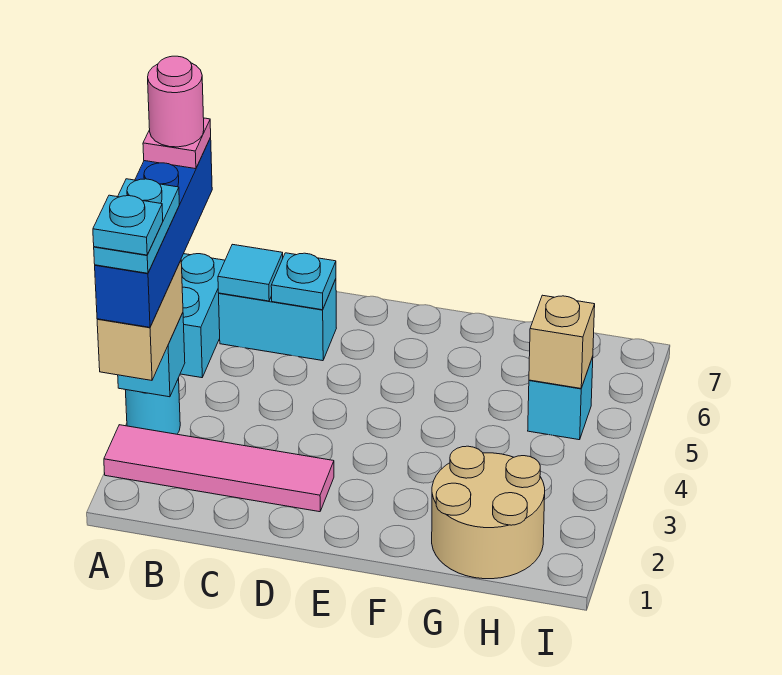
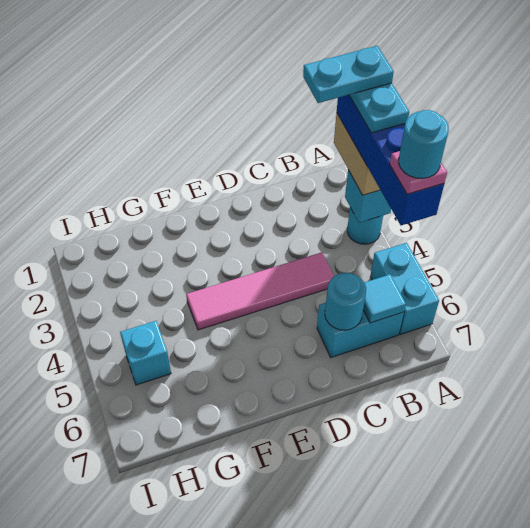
pink 1x4 tile [104,425,334,512] -> pink 1x4 tile moved to [186,252,334,330]
cyan 1x1 plate [93,195,163,255] -> cyan 1x2 plate [303,46,394,103]
pink 1x1 round brick [148,56,204,147] -> cyan 1x1 round brick [399,110,449,178]
cyan 1x1 plate [271,253,336,310] -> cyan 1x1 round brick [325,273,366,330]
tan 2x2 round brick [432,446,545,579] -> none
tan 1x1 brick [529,295,595,388] -> none

